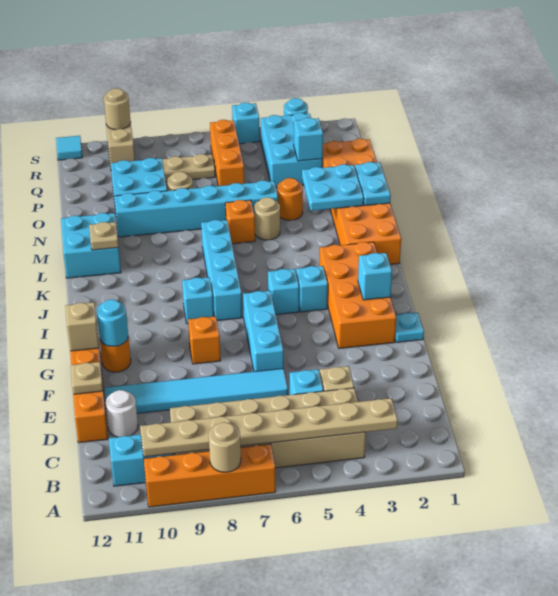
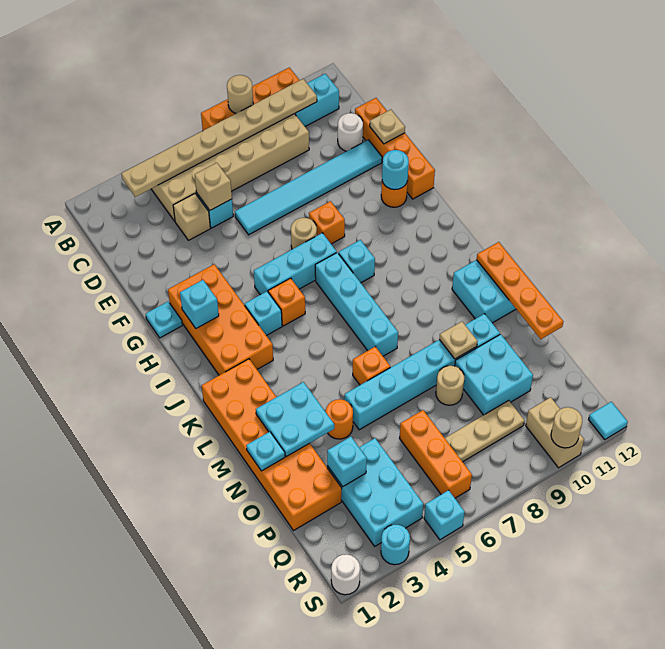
cyan 1x3 brick [243,291,283,372] -> cyan 1x3 brick turned to [254,233,337,295]
tan 1x1 brick [65,302,99,351] -> tan 1x1 brick moved to [195,163,232,210]
cyan 1x1 brick [268,269,299,314] -> orange 1x1 brick [268,278,305,326]
tan 1x1 plate [89,222,119,250] -> tan 1x1 plate moved to [439,322,478,359]
none -> orange 1x4 plate [477,242,563,339]
cyan 1x2 plate [355,162,391,206] -> cyan 1x1 plate [246,432,285,471]
tan 1x1 round brick [254,197,280,240] -> tan 1x1 round brick moved to [291,218,317,249]
none -> white 1x1 round brick [331,554,360,595]

